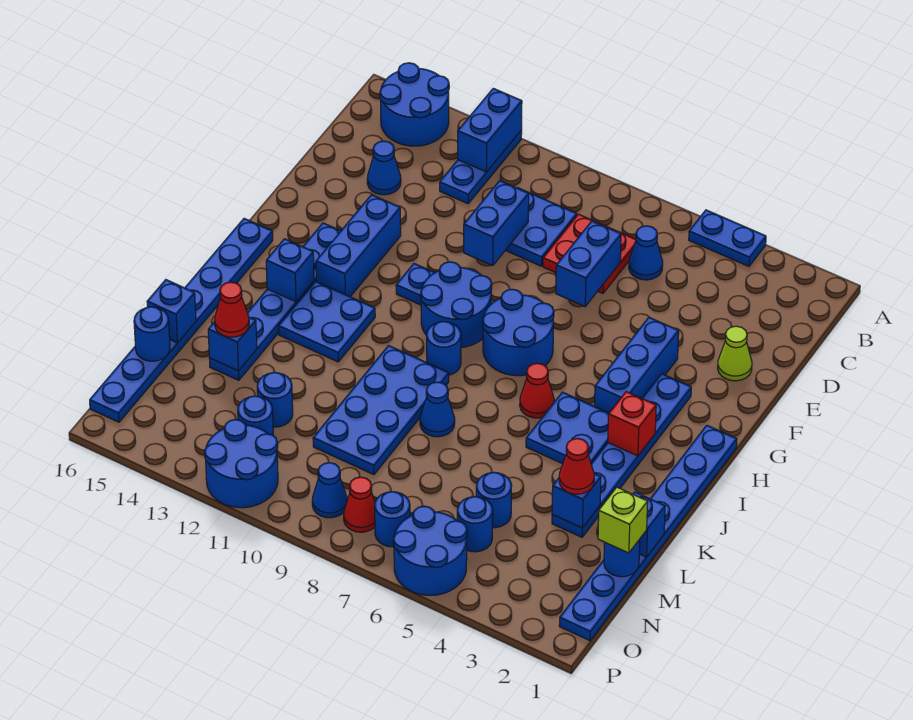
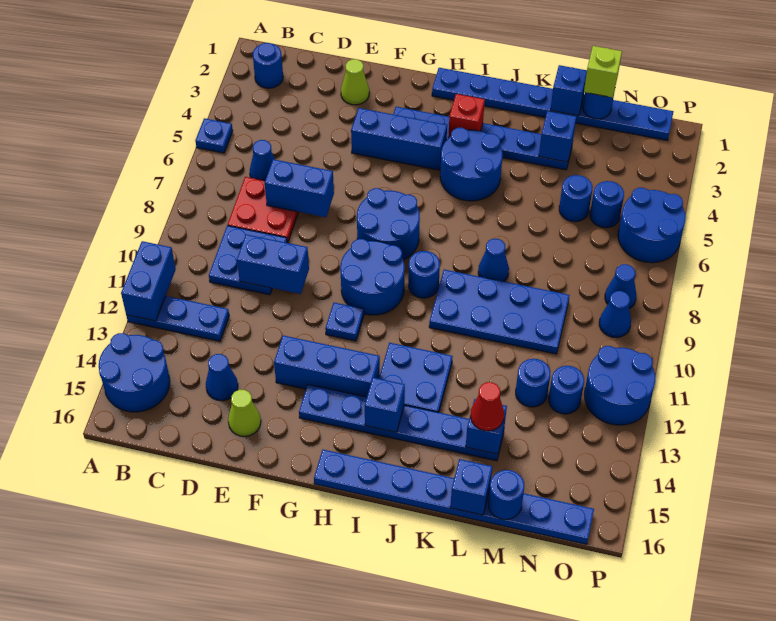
blue 1x2 plate [689,210,766,266] -> blue 1x1 plate [195,118,233,153]
blue 1x2 brick [458,88,522,172] -> blue 1x2 brick turned to [121,241,176,321]
none -> lime 1x1 cone [228,390,261,436]
blue 2x2 plate [526,392,609,464] -> blue 2x2 round brick [440,128,503,201]
red 1x1 cone [520,363,554,418] -> none
red 1x1 cone [559,438,594,494] -> none
blue 1x1 round brick [375,492,410,547] -> blue 1x1 round brick moved to [253,43,283,88]
red 1x1 cone [344,477,375,532] -> blue 1x1 cone [605,264,636,309]

